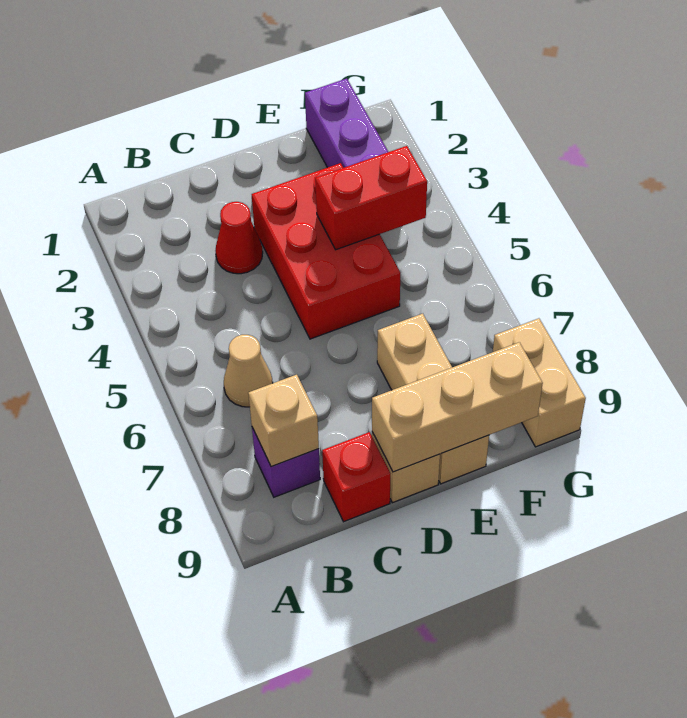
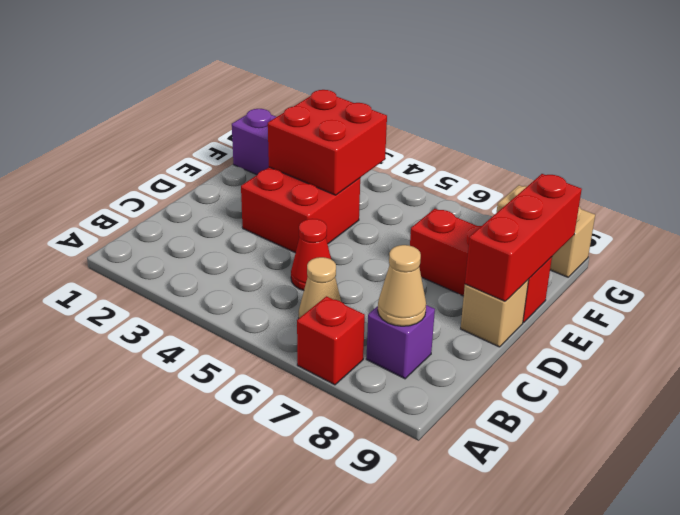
tan 1x1 brick [248,375,319,467] -> tan 1x1 cone [378,245,426,326]
red 1x1 cone [215,202,263,274] -> red 1x1 cone moved to [291,219,331,290]
red 1x1 brick [322,432,390,522] -> red 1x1 brick moved to [297,296,365,385]
red 2x3 brick [252,163,400,339] -> red 2x2 brick [241,167,360,253]
tan 1x3 brick [372,342,543,472] -> red 1x3 brick [465,174,582,301]
red 1x2 brick [315,146,427,250] -> red 2x2 brick [268,90,387,195]
tan 1x3 brick [377,314,489,484] -> red 1x3 brick [410,209,552,323]

